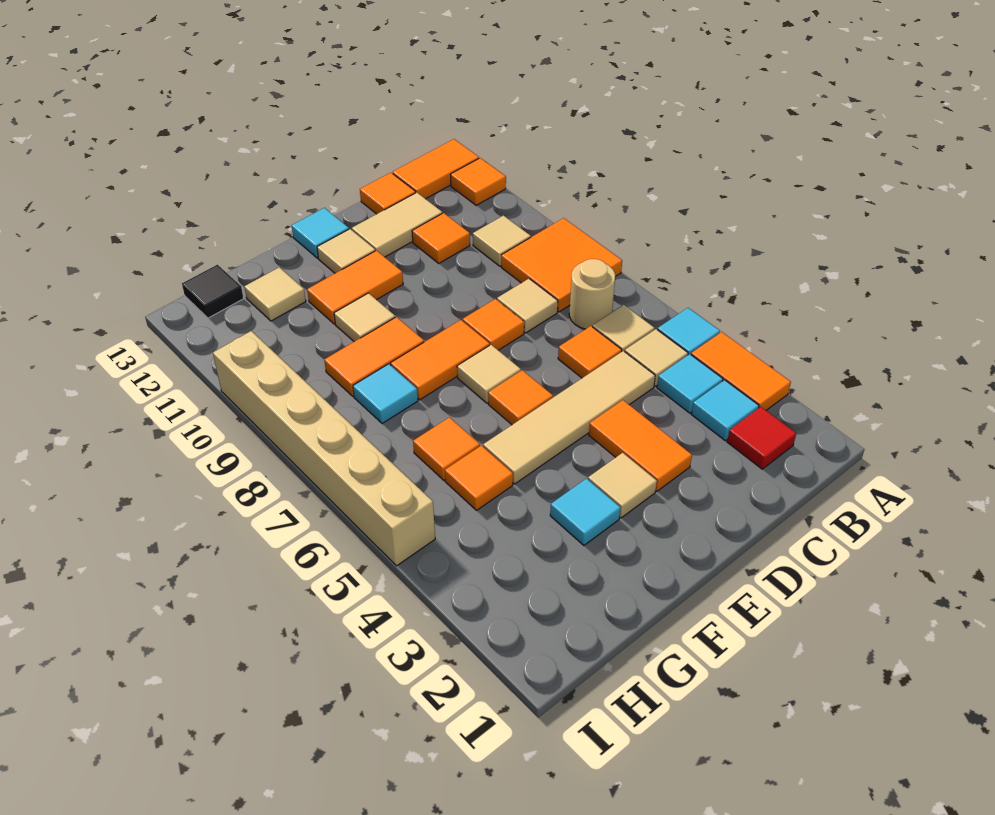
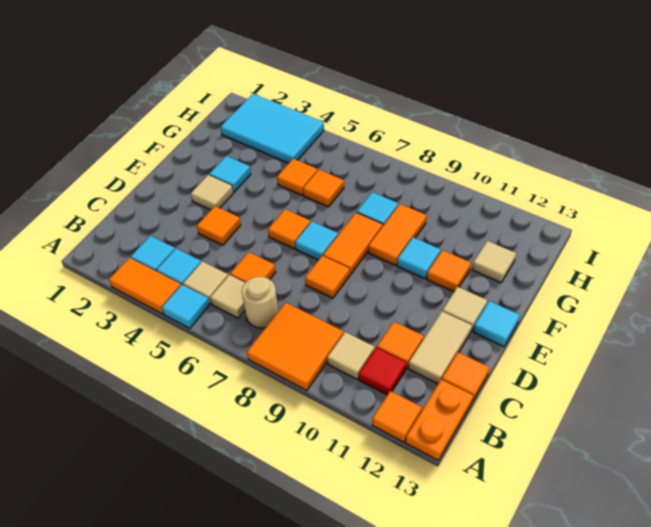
orange 1x2 tile [393,139,479,199] -> orange 1x2 plate [406,379,473,460]
red 1x1 tile [727,407,796,469] -> red 1x1 tile moved to [359,347,406,395]
tan 1x4 tile [483,351,655,484] -> none
tan 1x1 tile [497,279,558,333] -> none
orange 1x2 tile [589,400,692,491] -> orange 1x1 tile [197,206,241,245]
tan 1x1 tile [457,345,521,403] -> cyan 1x1 tile [295,221,338,260]
orange 1x2 tile [307,251,403,324] -> orange 1x1 tile [427,250,471,292]
tan 1x1 tile [334,293,395,342] -> cyan 1x1 tile [397,237,441,279]
none -> cyan 2x3 tile [221,94,324,163]
black 1x1 tile [182,265,244,318] -> none
tan 1x6 brick [213,331,435,566] -> none

